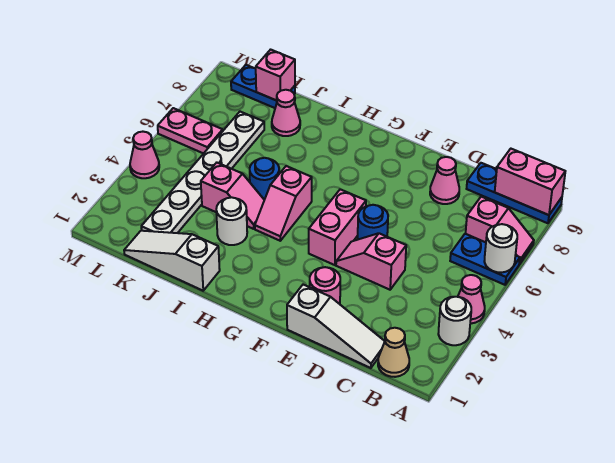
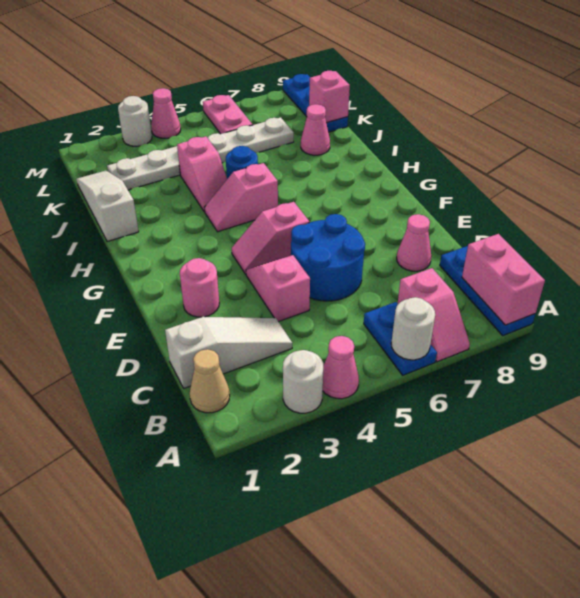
white 1x3 slope [287,285,385,368] -> white 1x3 slope turned to [165,317,292,388]
blue 1x1 round brick [358,205,388,239] -> blue 2x2 round brick [291,214,365,301]
pink 1x2 brick [309,189,366,265] -> pink 1x2 slope [232,202,309,274]
white 1x1 round brick [216,197,247,245] -> white 1x1 round brick moved to [118,96,152,146]
blue 1x2 plate [231,65,295,108] -> blue 1x3 plate [283,74,348,132]

